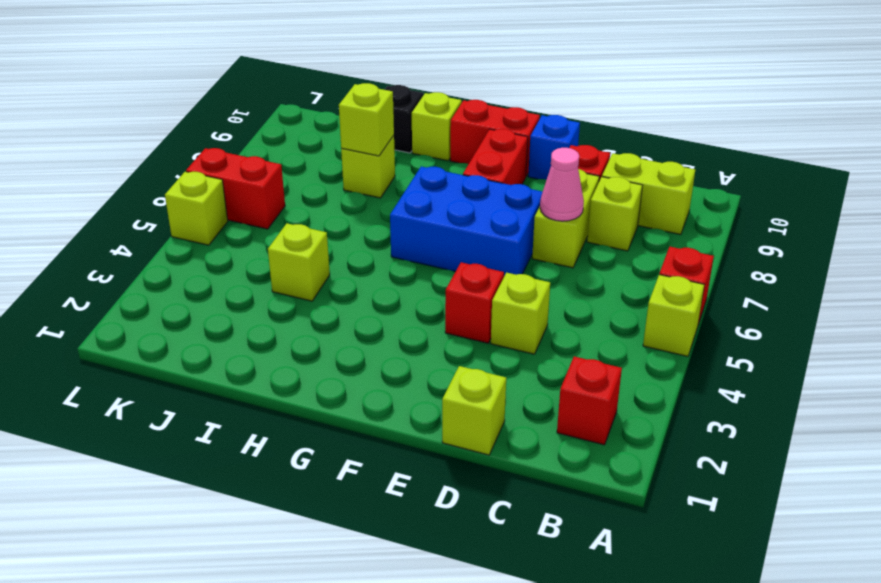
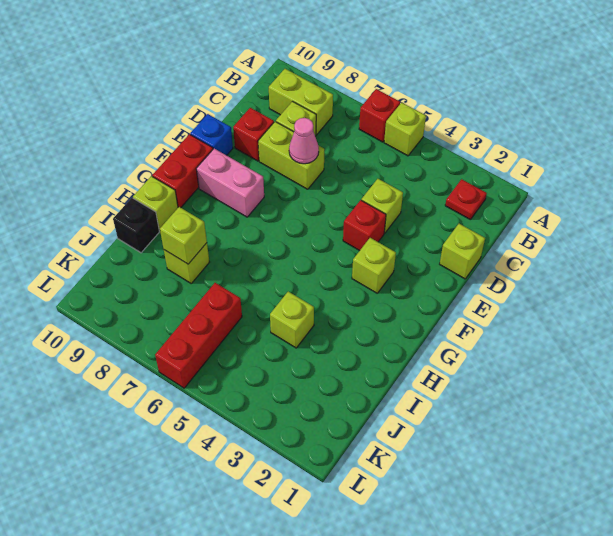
red 1x1 brick [557,356,622,445] -> red 1x1 plate [445,179,487,220]
lime 1x2 brick [602,153,695,235] -> lime 1x2 brick turned to [269,69,333,135]
blue 2x3 brick [390,167,543,276] -> none
red 1x2 brick [463,129,528,185] -> pink 1x2 brick [196,149,264,217]
red 1x2 brick [186,148,285,229] -> red 1x3 brick [155,283,242,388]
lime 1x1 brick [165,172,228,245] -> lime 1x1 brick moved to [352,238,396,293]

